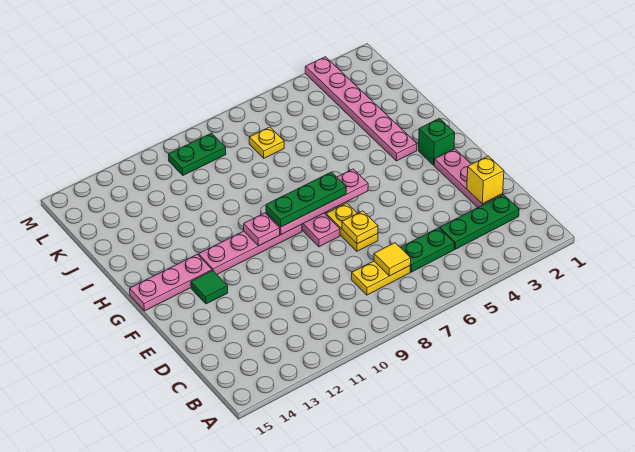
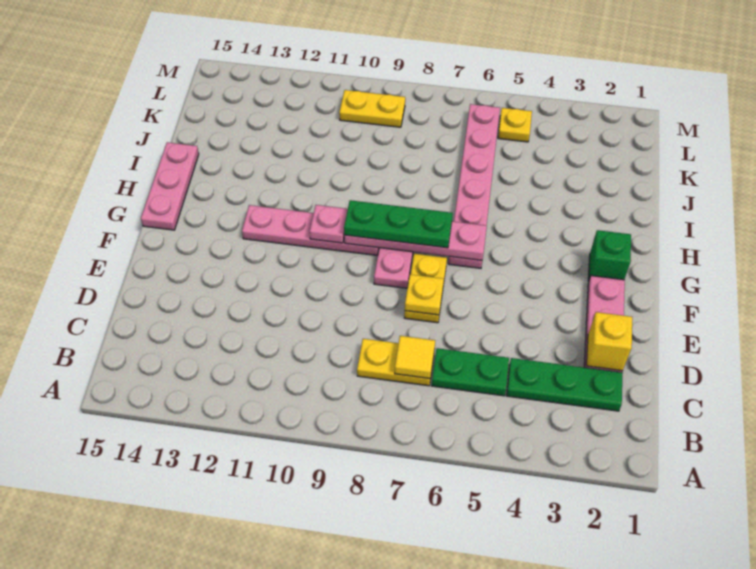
green 1x1 tile [191,270,228,304] -> none
pink 1x3 plate [130,254,212,311] -> pink 1x3 plate turned to [141,142,199,230]
pink 1x6 plate [305,57,417,161] -> pink 1x6 plate moved to [448,104,500,268]
yellow 1x1 plate [249,127,284,158] -> yellow 1x1 plate moved to [498,108,532,142]
green 1x2 plate [168,133,226,175] -> yellow 1x2 plate [339,90,405,127]

